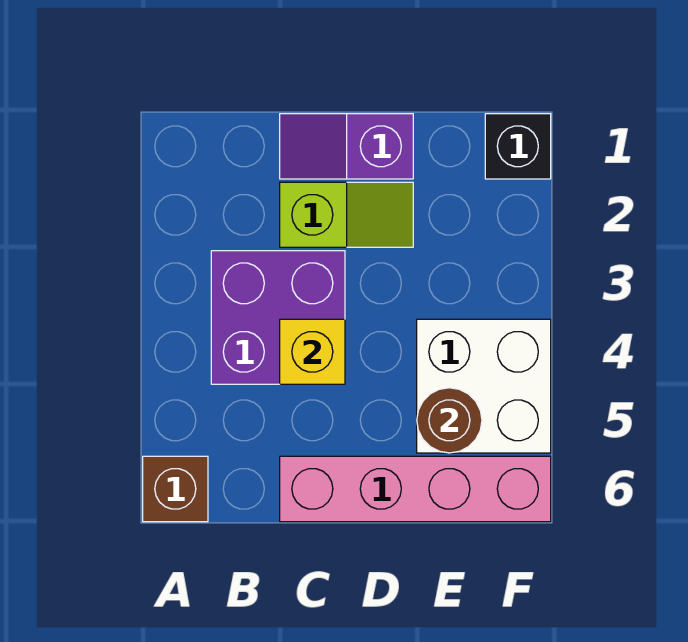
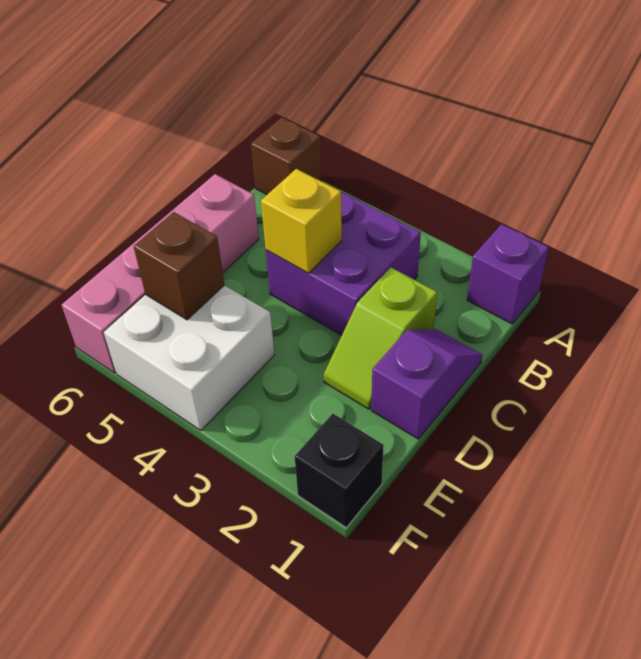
none -> purple 1x1 brick [467,224,549,324]
brown 1x1 round brick [417,388,482,453] -> brown 1x1 brick [134,212,225,320]

